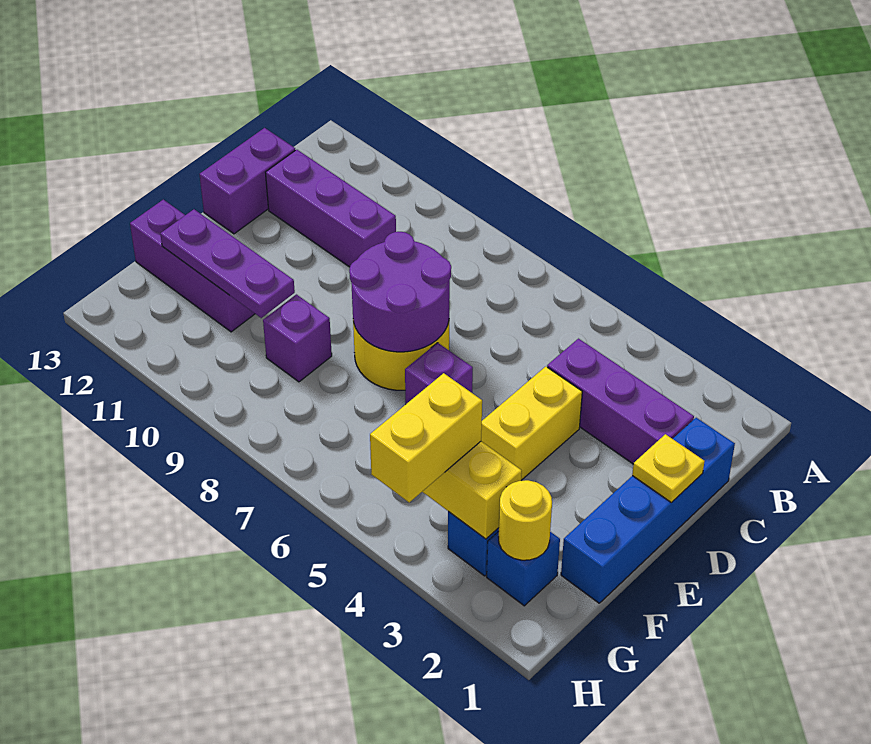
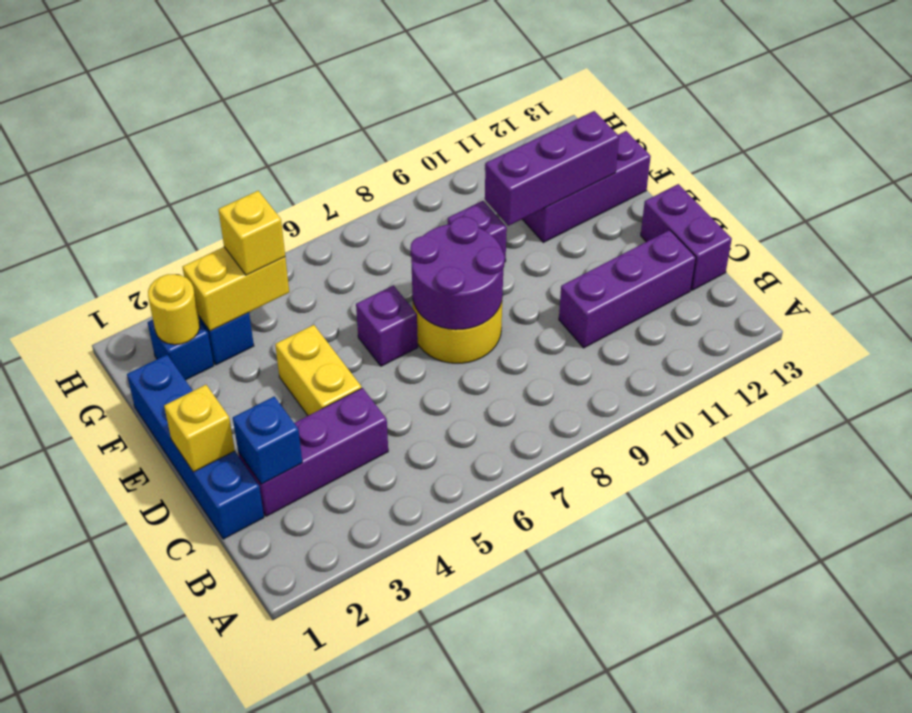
none -> blue 1x1 brick [233,396,302,484]
yellow 1x1 plate [632,434,705,503] -> yellow 1x1 brick [164,385,235,472]
purple 1x3 plate [160,209,295,318] -> purple 1x3 brick [485,111,619,226]
yellow 1x2 brick [370,373,482,503] -> yellow 1x1 brick [218,191,285,275]

